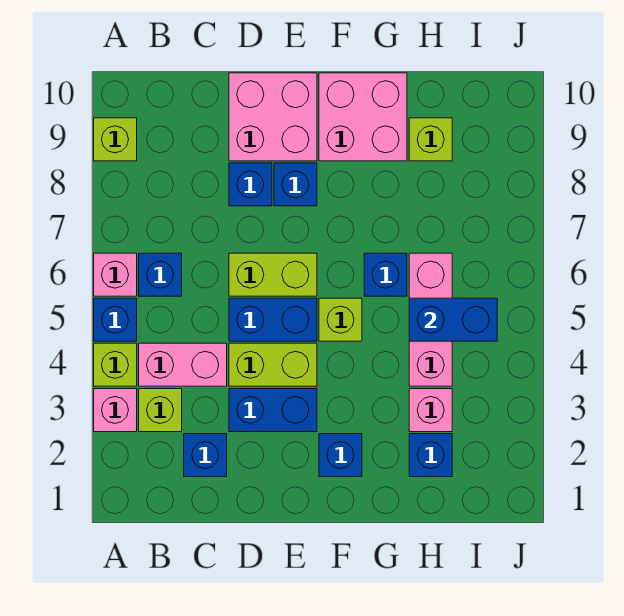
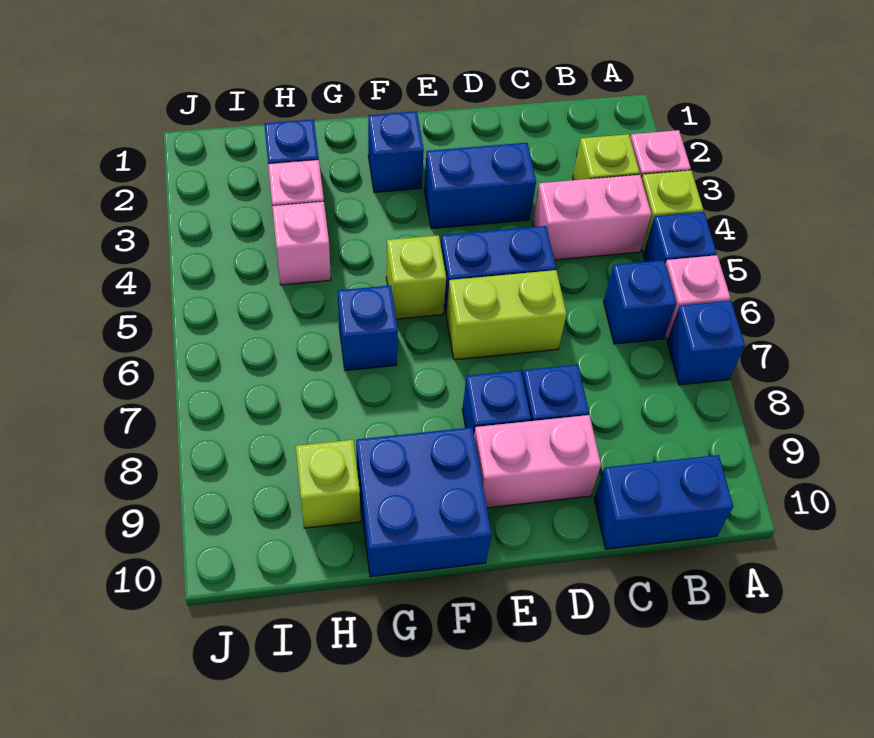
lime 1x1 brick [94,118,137,161] -> none
blue 1x1 brick [184,434,227,477] -> blue 1x1 brick moved to [667,301,745,385]
lime 1x2 brick [229,343,317,386] -> none
pink 2x2 brick [229,73,317,161] -> pink 1x2 brick [474,415,601,508]
pink 2x2 brick [319,73,407,161] -> blue 2x2 brick [356,427,491,577]
pink 1x3 brick [409,253,452,386] -> pink 1x1 brick [272,201,331,285]
blue 1x2 brick [409,298,497,341] -> blue 1x2 brick moved to [594,455,733,549]

